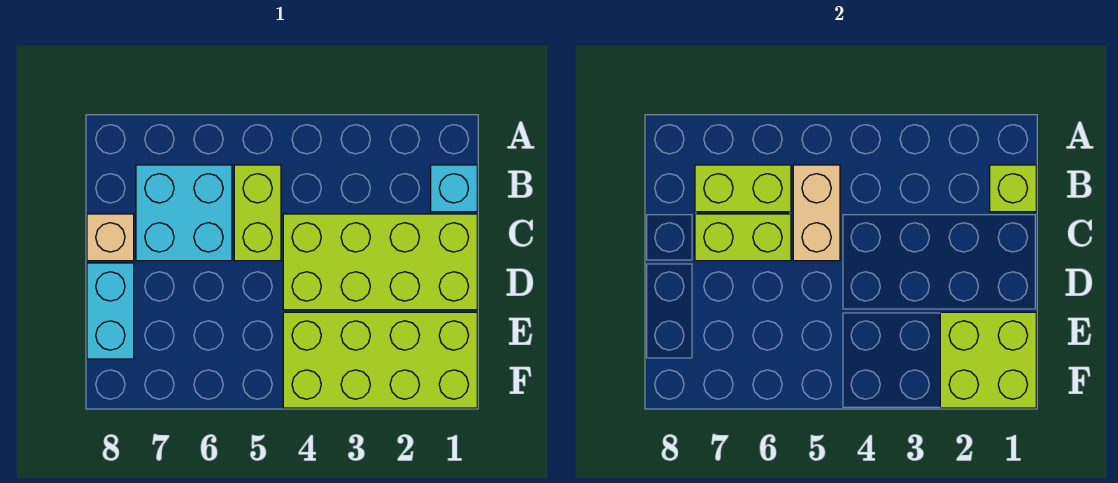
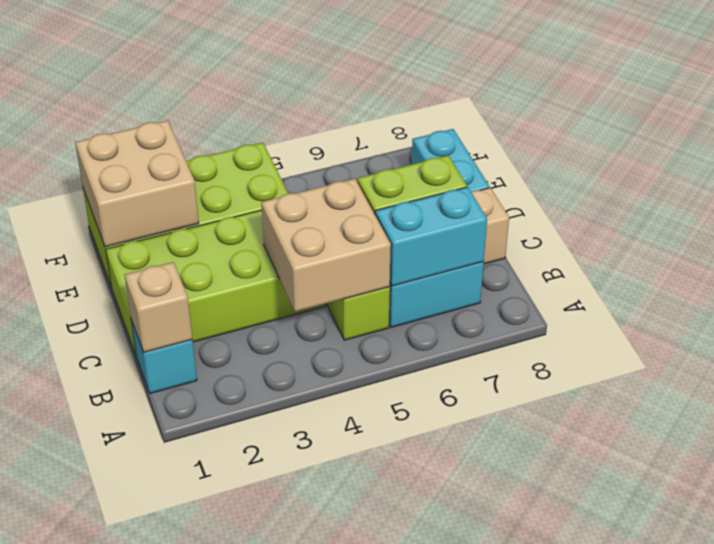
lime 1x1 brick [990,165,1036,212] -> tan 1x1 brick [125,262,192,352]
tan 1x2 brick [793,165,840,261] -> tan 2x2 brick [261,179,391,312]
lime 1x2 brick [695,165,791,212] -> cyan 1x2 brick [375,187,487,286]
lime 2x2 brick [940,312,1036,408] -> tan 2x2 brick [75,120,199,247]

